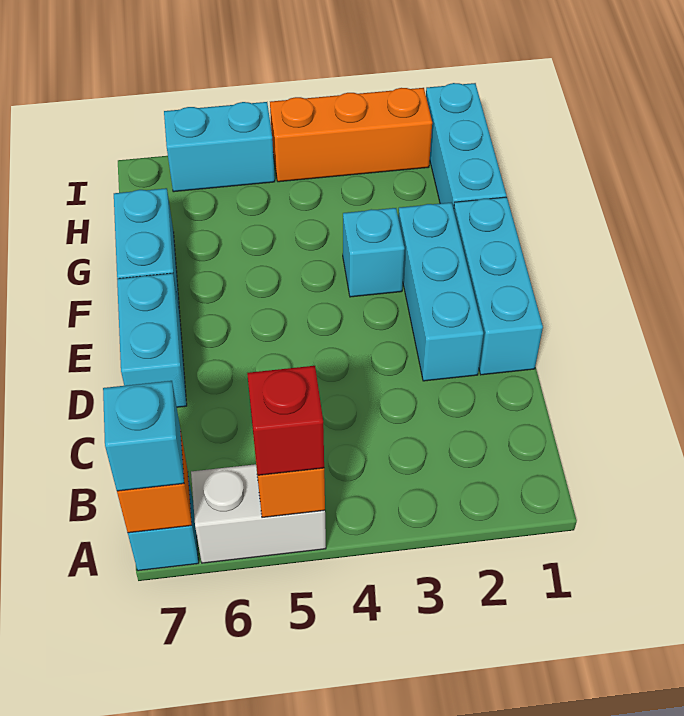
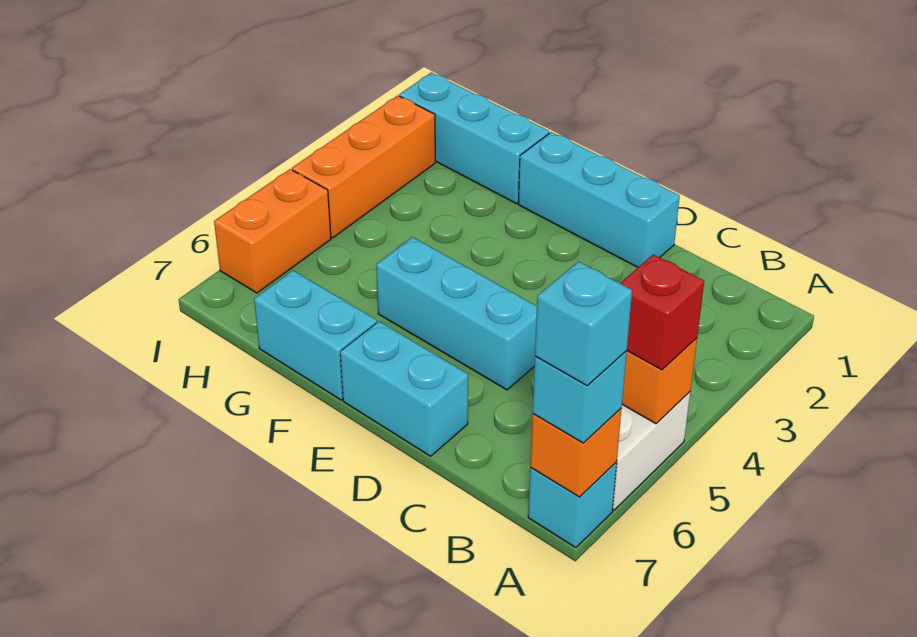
cyan 1x3 brick [398,202,483,381] -> cyan 1x3 brick moved to [376,237,537,390]
cyan 1x1 brick [343,208,405,297] -> cyan 1x1 brick moved to [535,262,632,386]
cyan 1x2 brick [164,102,275,192] -> orange 1x2 brick [214,169,331,293]

